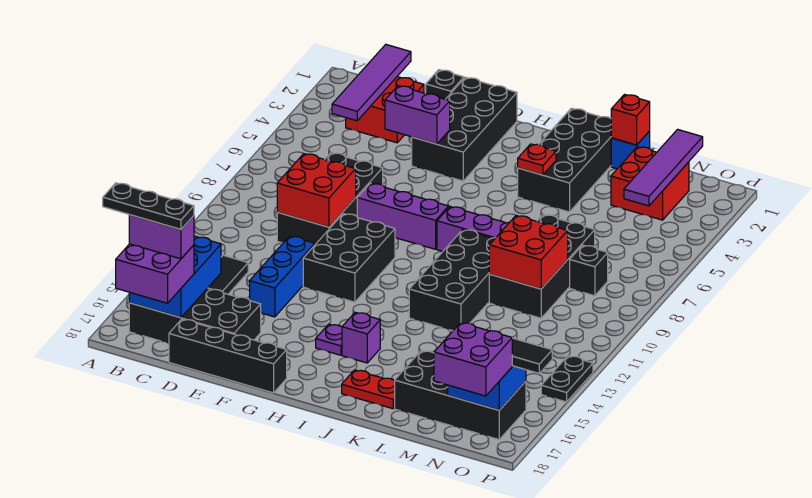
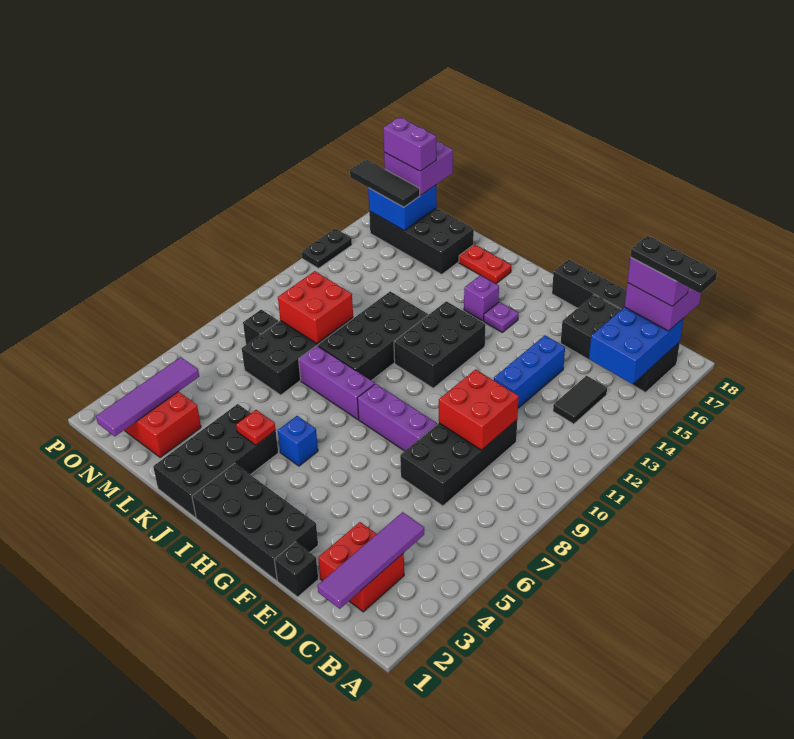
purple 1x2 brick [385,86,450,144] -> purple 1x2 brick moved to [383,117,436,171]
black 2x4 brick [412,77,517,181] -> black 2x4 brick turned to [192,463,318,580]
black 2x3 brick [303,214,395,302] -> black 2x3 brick moved to [394,301,485,388]
blue 1x1 brick [611,131,650,169] -> blue 1x1 brick moved to [278,416,318,466]
red 1x1 brick [611,94,650,145] -> none

